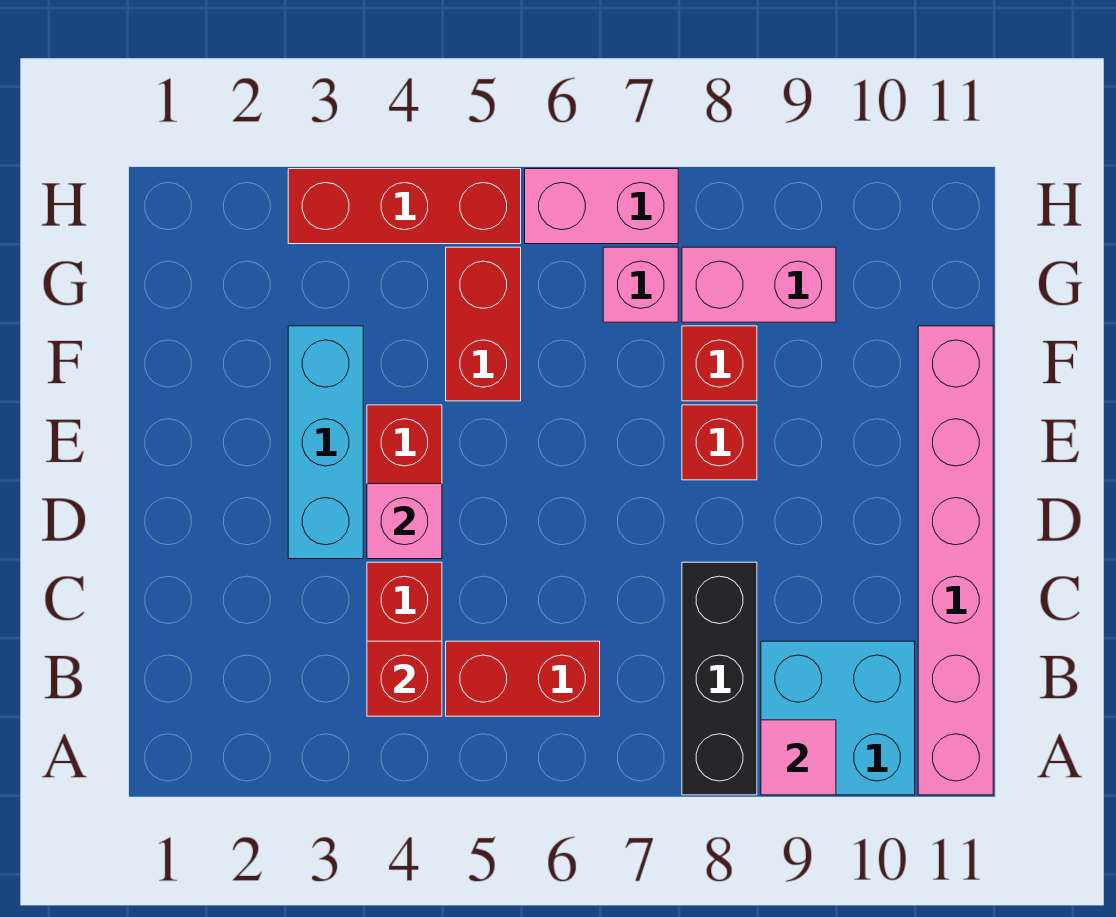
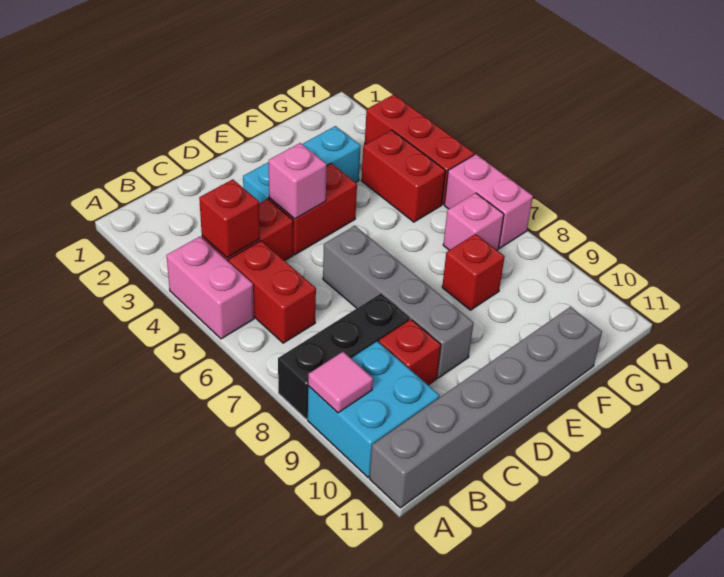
pink 1x6 brick [918,326,993,795] -> grey 1x6 brick [369,307,602,508]
none -> grey 1x4 brick [323,226,474,378]
red 1x1 brick [682,405,757,480] -> red 1x1 brick moved to [379,320,441,385]
red 1x2 brick [446,247,521,401] -> red 1x2 brick turned to [361,130,445,222]
pink 1x2 brick [682,247,836,322] -> pink 1x2 brick moved to [167,237,254,339]

